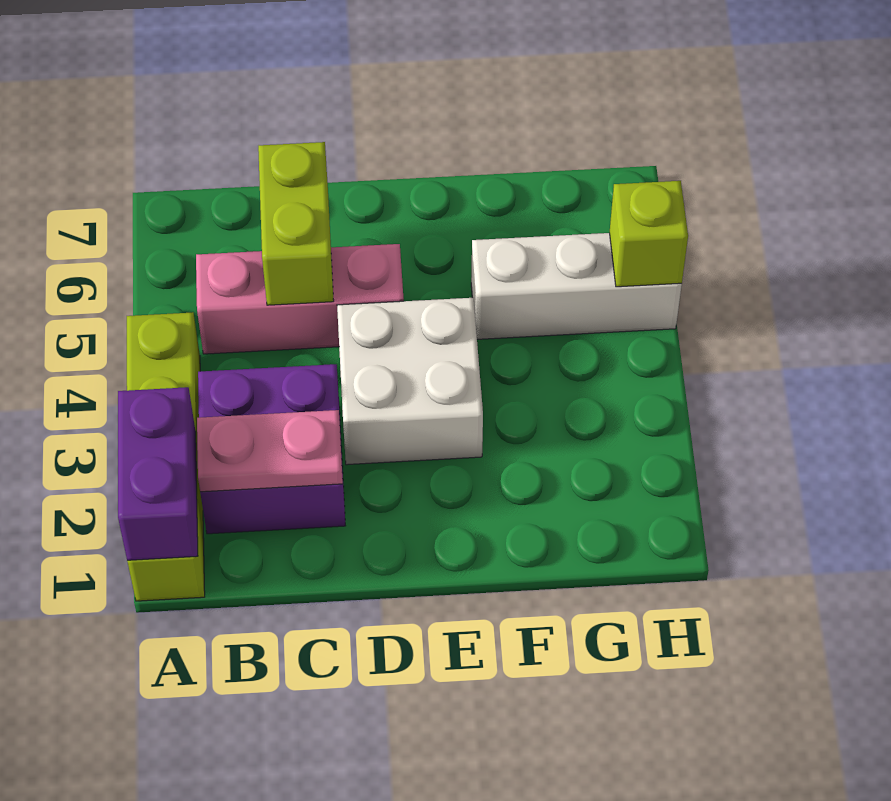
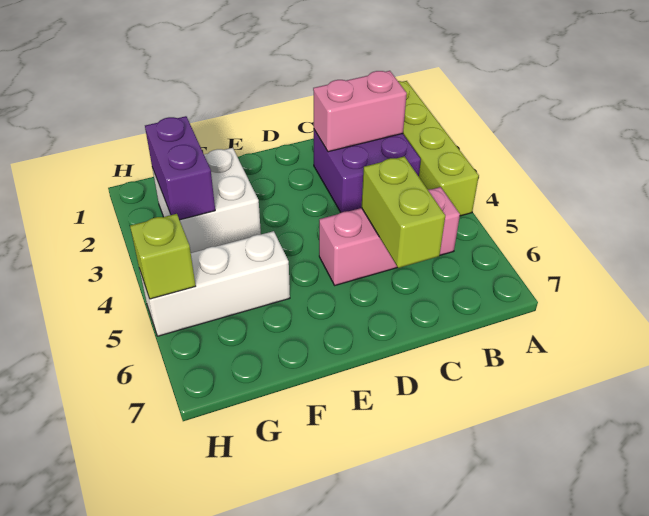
purple 1x2 brick [118,387,198,561] -> purple 1x2 brick moved to [145,116,215,220]
pink 1x2 plate [197,410,343,492] -> pink 1x2 brick [313,71,407,152]
white 2x2 brick [337,298,483,465] -> white 2x2 brick moved to [152,148,261,253]

